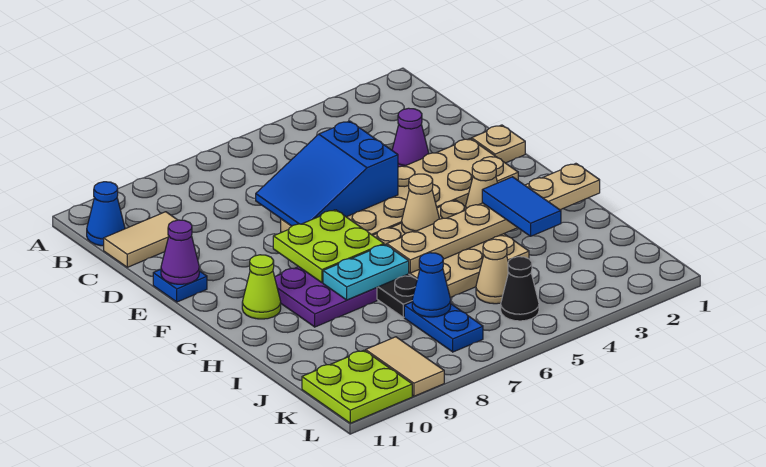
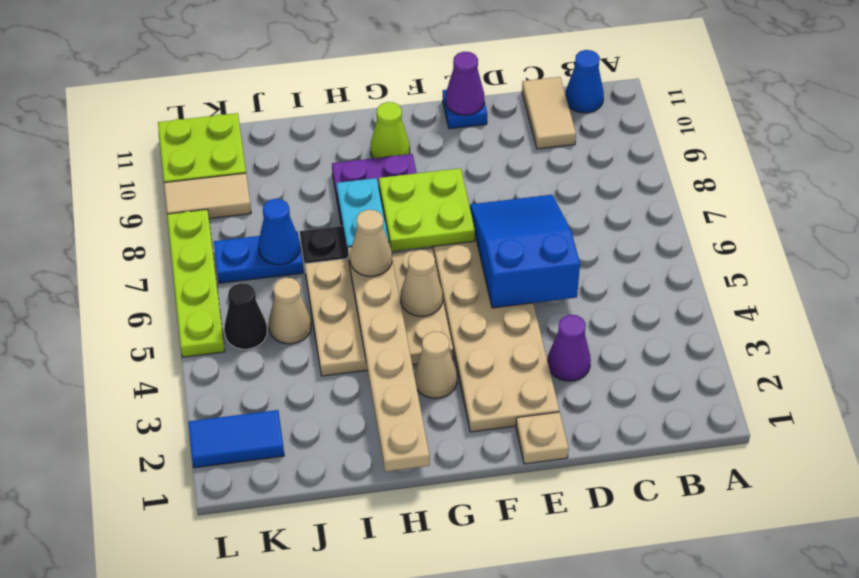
blue 1x2 tile [482,177,561,236] -> blue 1x2 tile moved to [188,410,284,468]
none -> tan 1x1 cone [350,210,392,276]
none -> lime 1x4 plate [167,209,225,357]

